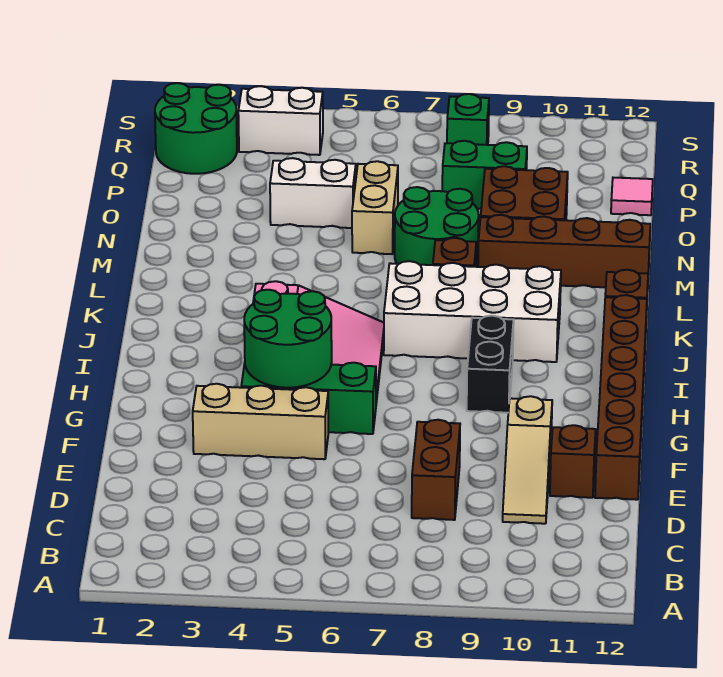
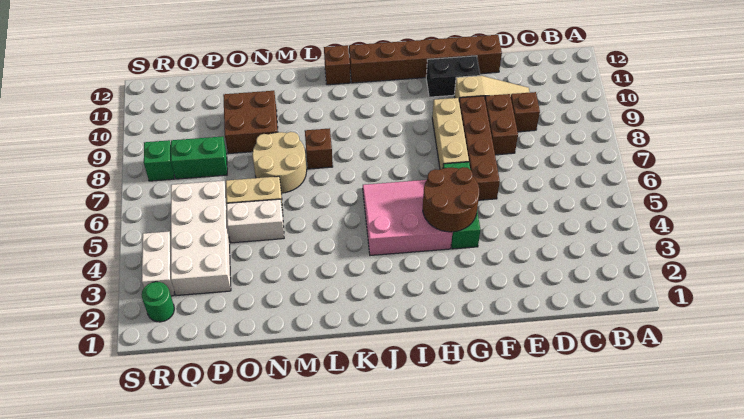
brown 1x2 brick [412,420,460,520] -> brown 1x2 brick turned to [485,94,518,155]
brown 1x1 brick [550,425,596,498] -> brown 1x1 brick moved to [511,92,540,132]
tan 1x3 brick [193,384,328,459] -> tan 1x3 brick moved to [432,98,469,169]
green 2x2 round brick [244,290,332,388] -> brown 2x2 round brick [423,167,479,232]
black 1x2 brick [467,316,514,413] -> black 1x2 brick moved to [426,56,480,97]
white 2x4 brick [384,261,561,362] -> white 2x4 brick moved to [171,181,231,296]
green 2x2 round brick [395,187,479,265] -> tan 2x2 round brick [252,132,307,193]
brown 1x4 brick [478,215,650,287] -> brown 1x4 brick moved to [459,96,500,200]
white 1x2 brick [270,158,356,228] -> white 1x2 brick turned to [227,199,284,243]
green 1x2 brick [442,141,527,209] -> green 1x2 brick turned to [171,136,227,179]
pink 1x1 tile [611,178,653,215] -> none
green 2x2 round brick [155,83,237,174] -> green 1x1 round brick [142,282,174,322]

